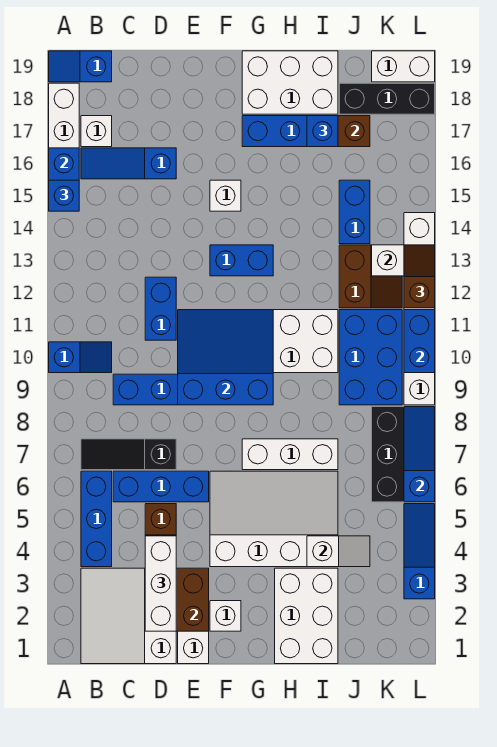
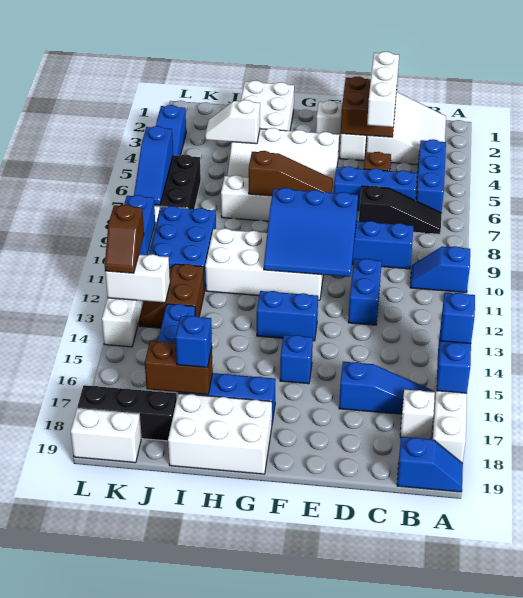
none -> brown 1x3 slope [249,151,333,196]
white 1x1 brick [210,180,241,211] -> blue 1x1 brick [280,335,313,384]

